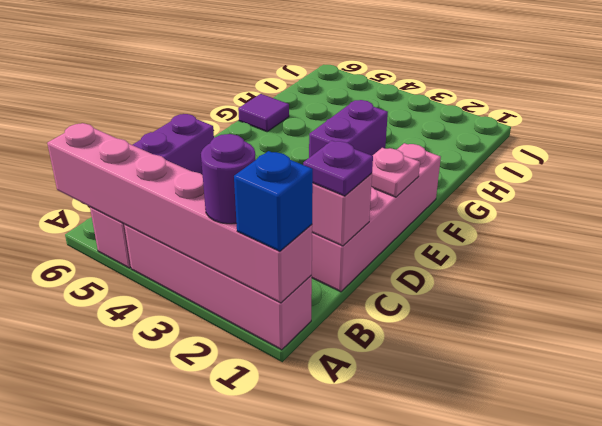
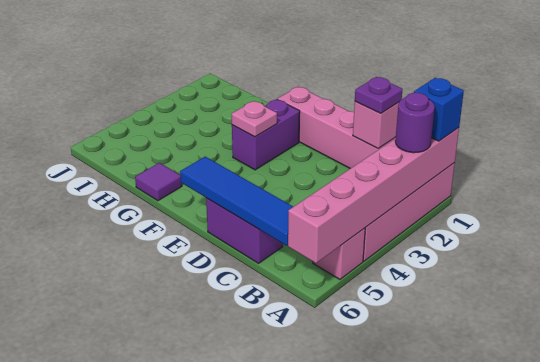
none -> blue 1x4 tile [180,157,293,246]
pink 1x1 plate [371,148,420,197] -> pink 1x1 plate moved to [232,101,277,137]
purple 1x2 brick [309,100,388,158] -> purple 1x2 brick turned to [232,99,300,170]

